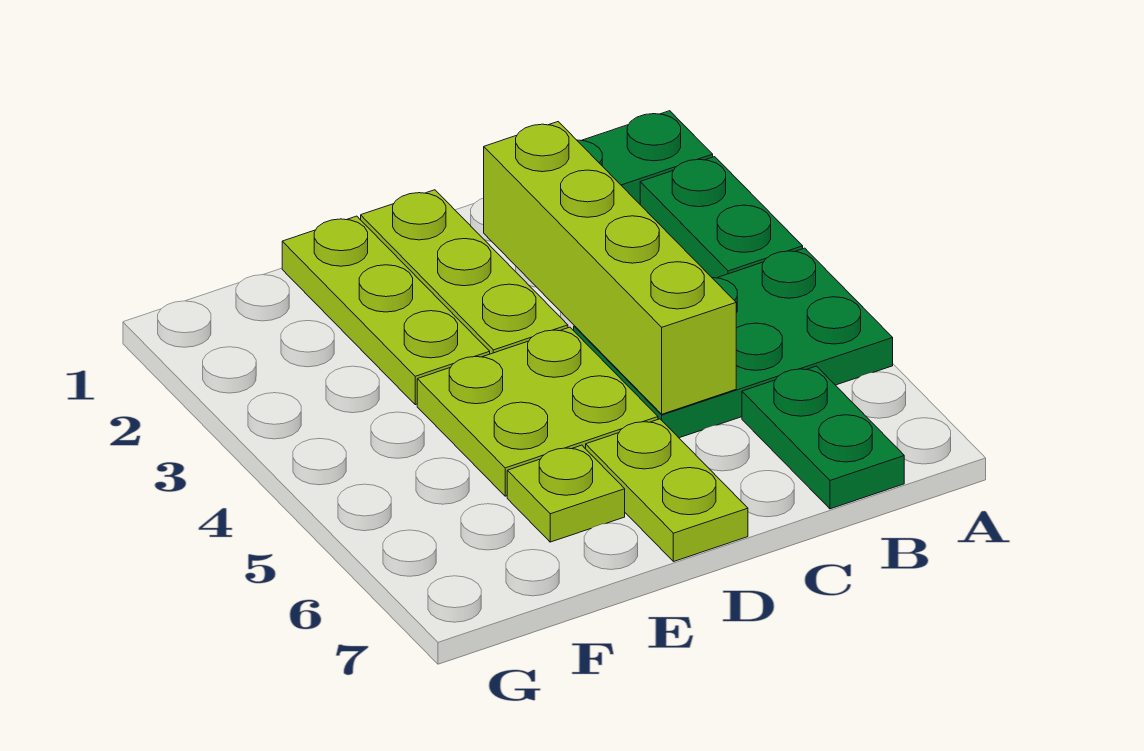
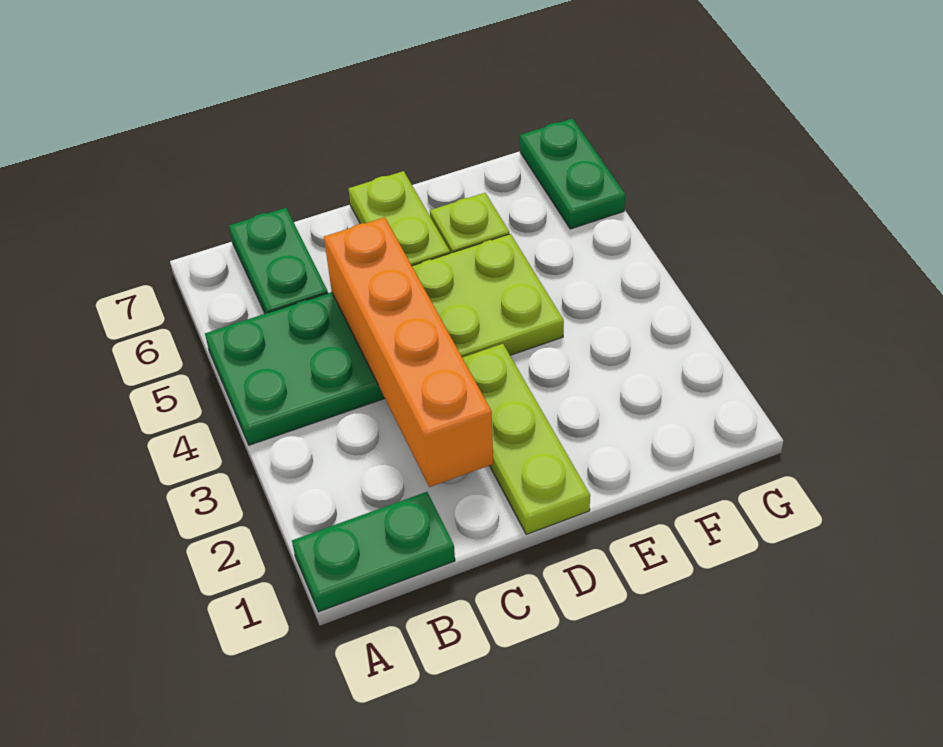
green 1x2 plate [640,157,803,278] -> green 1x2 plate moved to [520,119,625,229]
lime 1x4 brick [484,122,736,414] -> orange 1x4 brick [324,217,493,487]
lime 1x3 plate [282,216,490,405] -> none

